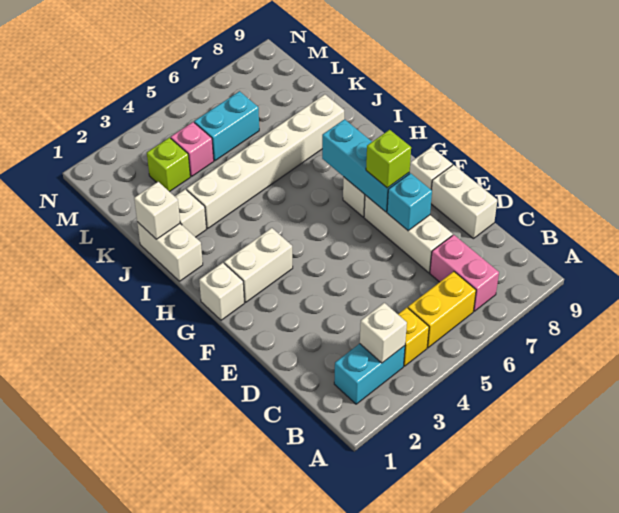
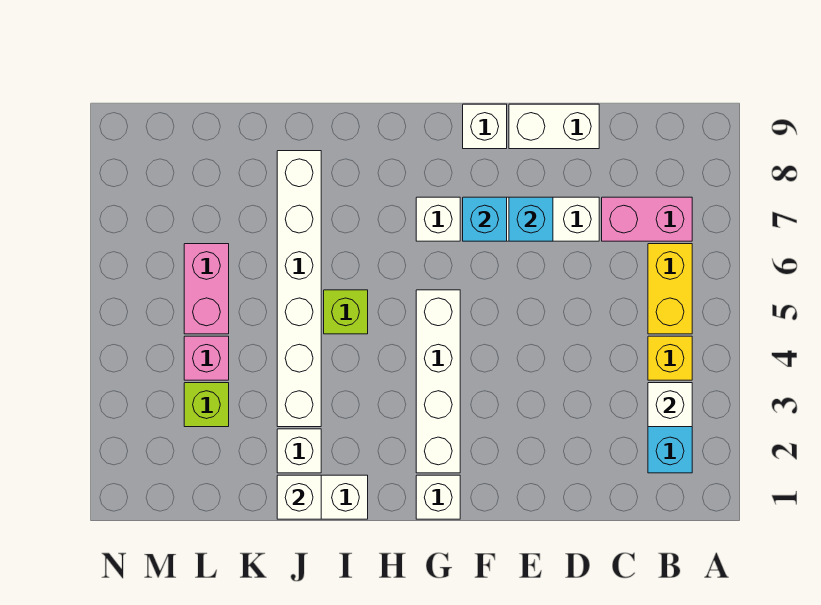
cyan 1x3 brick [322,119,409,212] -> cyan 1x1 brick [463,197,507,241]
lime 1x1 brick [366,130,411,188] -> lime 1x1 brick moved to [324,290,368,334]
white 1x2 brick [224,228,293,302] -> white 1x4 brick [416,290,460,473]
cyan 1x2 brick [194,91,259,161] -> pink 1x2 brick [184,244,229,334]

